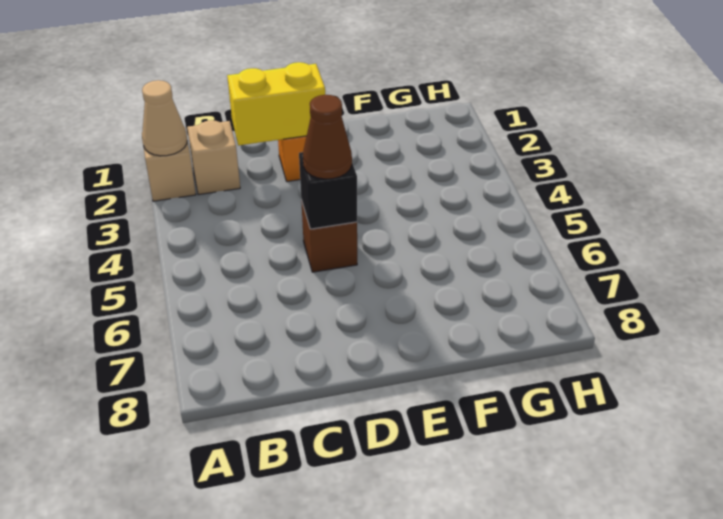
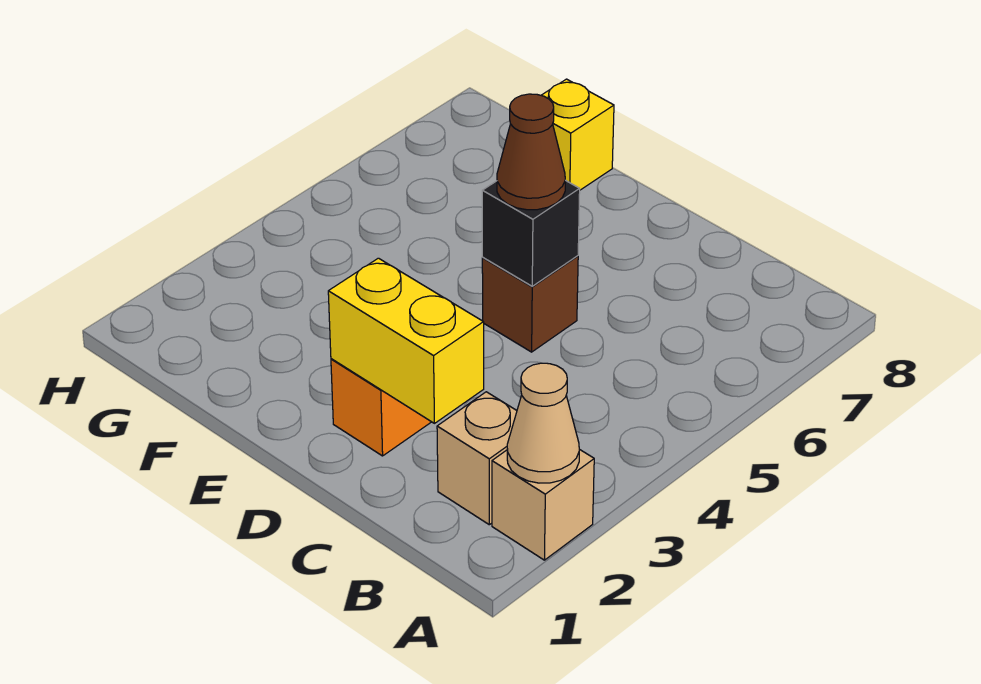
none -> yellow 1x1 brick [541,79,614,190]

